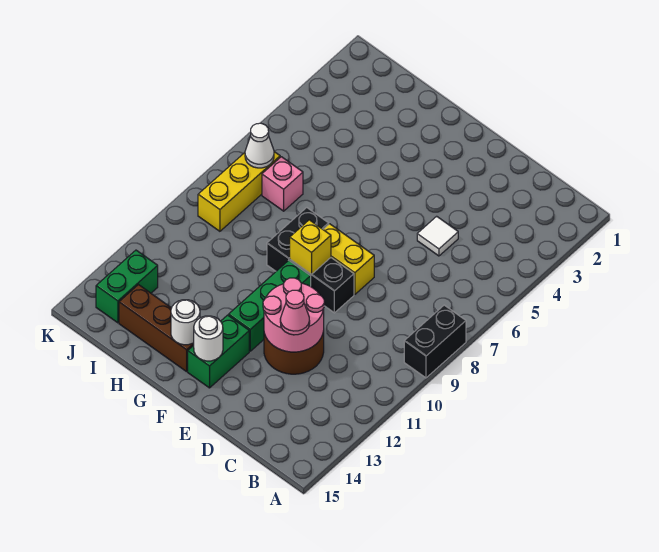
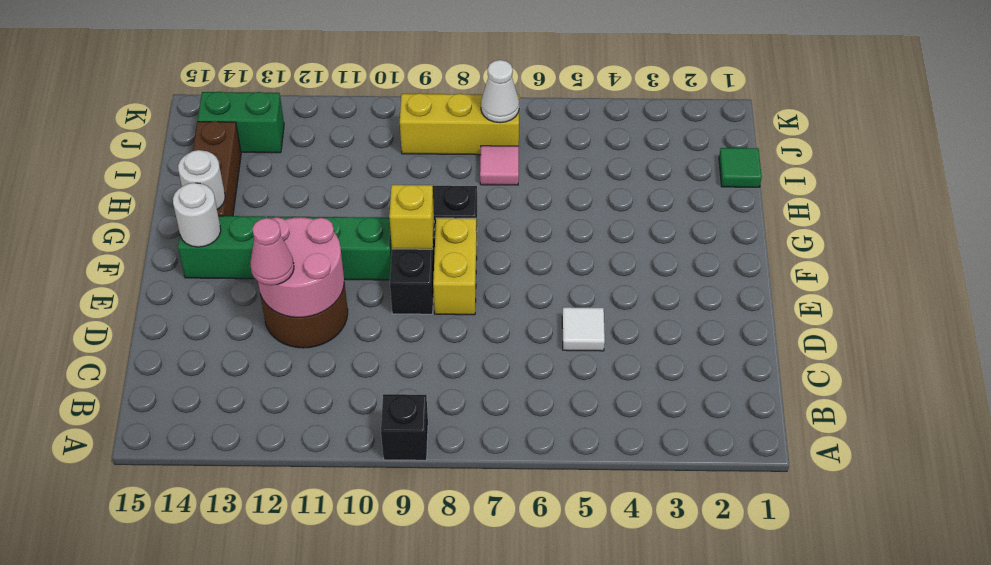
black 1x2 brick [404,305,466,378] -> black 1x1 brick [381,394,428,460]
none -> green 1x1 tile [719,148,762,187]
pink 1x1 brick [262,157,303,211] -> pink 1x1 tile [480,146,519,185]

